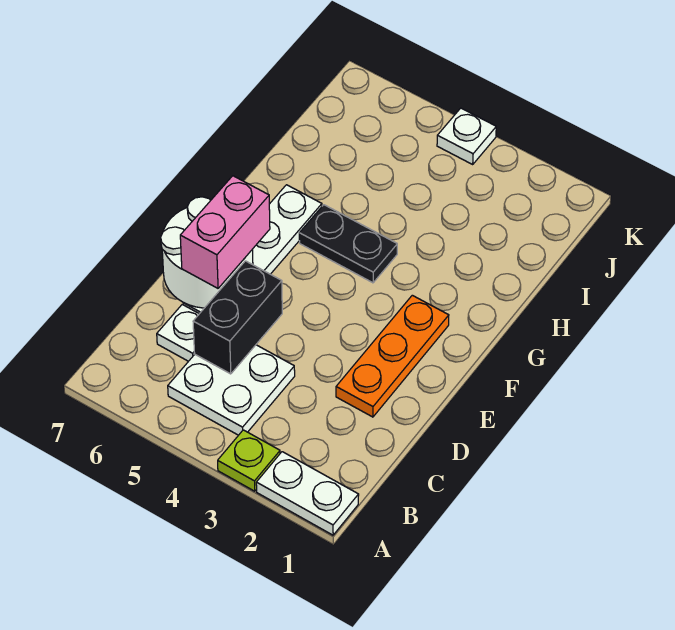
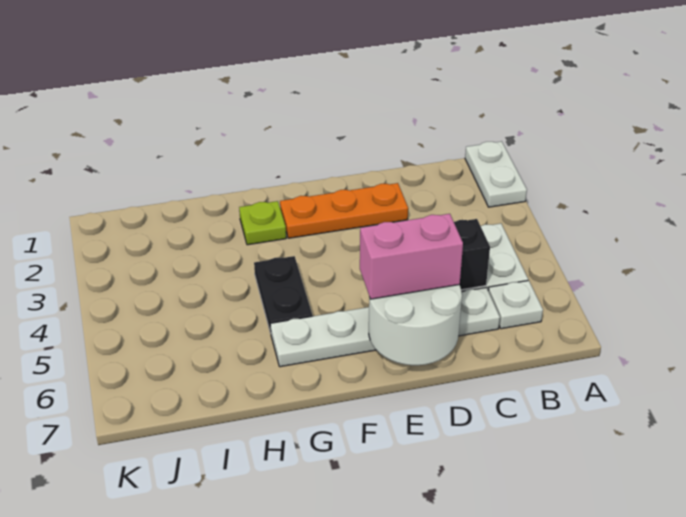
lime 1x1 plate [218,430,280,491] -> lime 1x1 plate moved to [239,201,286,245]
white 1x1 plate [437,108,496,164] -> white 1x1 plate moved to [488,281,543,329]

